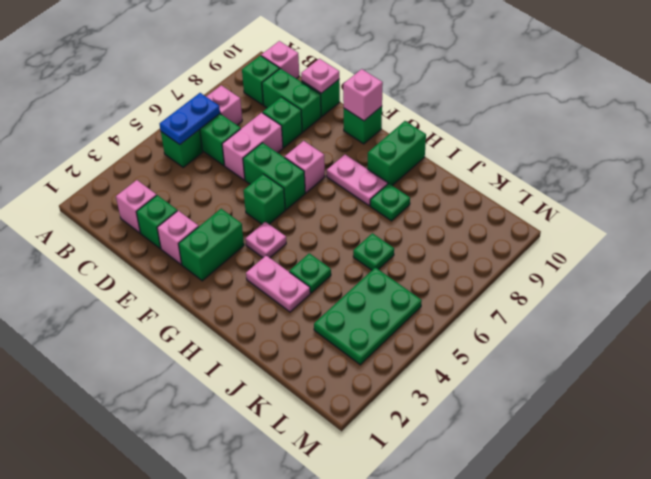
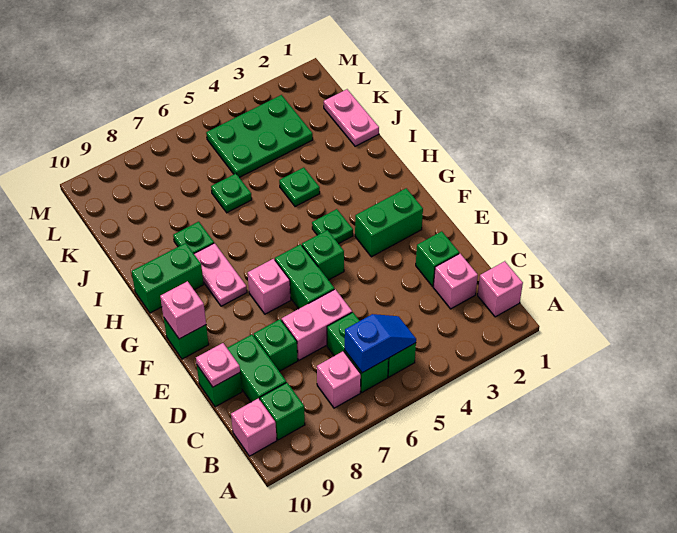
blue 1x2 plate [160,93,220,144] -> blue 1x2 slope [345,314,416,373]
pink 1x1 brick [157,211,199,264] -> pink 1x1 brick moved to [478,261,523,317]
pink 1x1 plate [246,222,286,258] -> green 1x1 plate [312,209,353,244]
pink 1x2 plate [246,255,310,312] -> pink 1x2 plate moved to [324,89,379,146]

